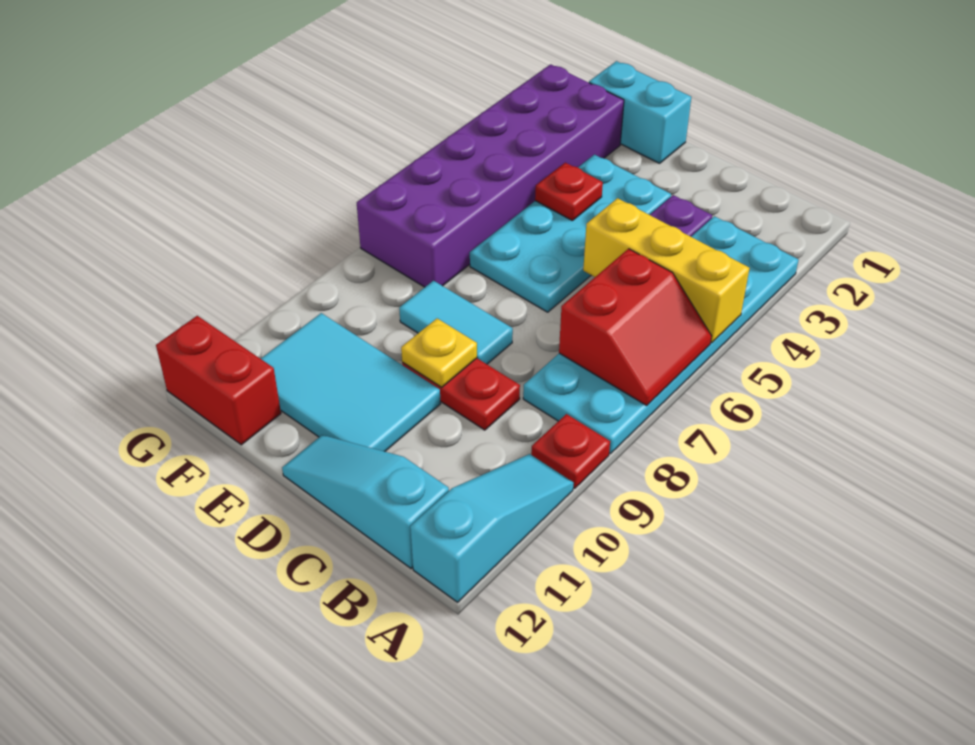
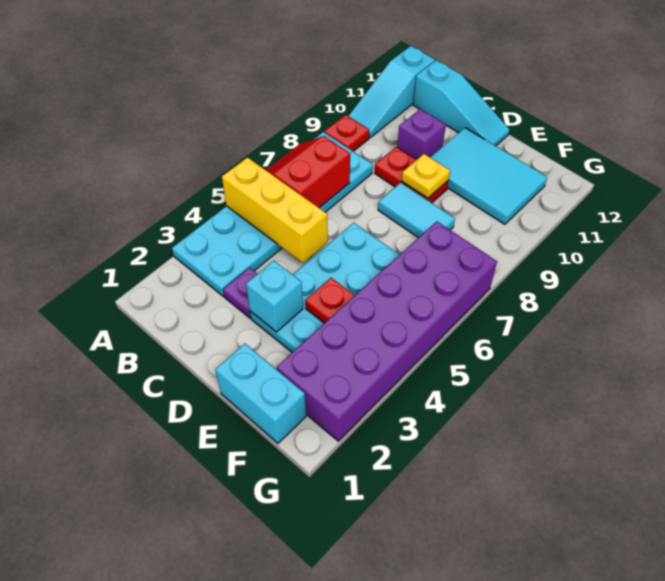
none -> purple 1x1 brick [397,109,446,160]
none -> cyan 1x1 brick [246,261,303,332]
red 1x2 brick [156,316,281,445] -> none

